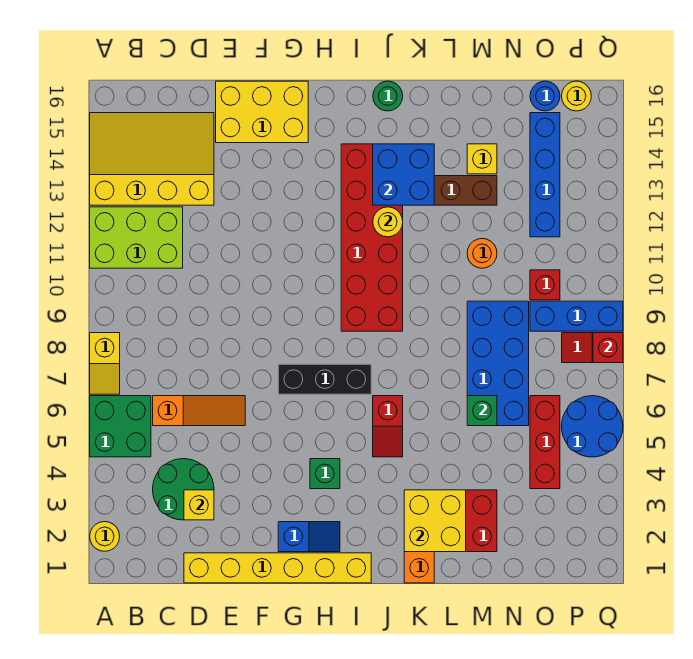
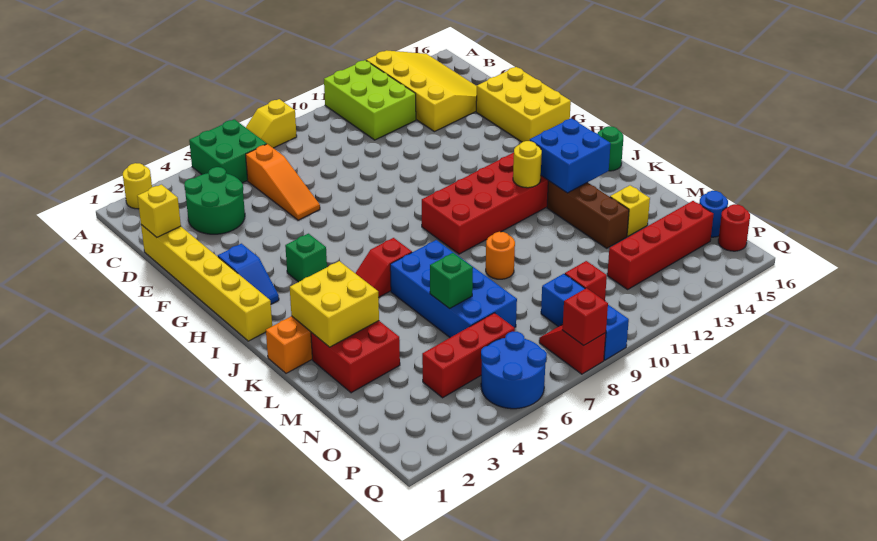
yellow 1x1 brick [184,490,214,520] -> yellow 1x1 brick moved to [137,185,181,237]
black 1x3 brick [278,364,371,394] -> none
blue 2x4 brick [467,301,529,426] -> blue 2x4 brick turned to [390,240,517,338]
orange 1x1 round brick [467,239,497,268] -> orange 1x1 round brick moved to [486,232,515,279]
blue 1x4 brick [530,113,560,237] -> red 1x4 brick [607,201,714,289]
yellow 1x1 round brick [562,81,591,111] -> red 1x1 round brick [718,204,750,251]

